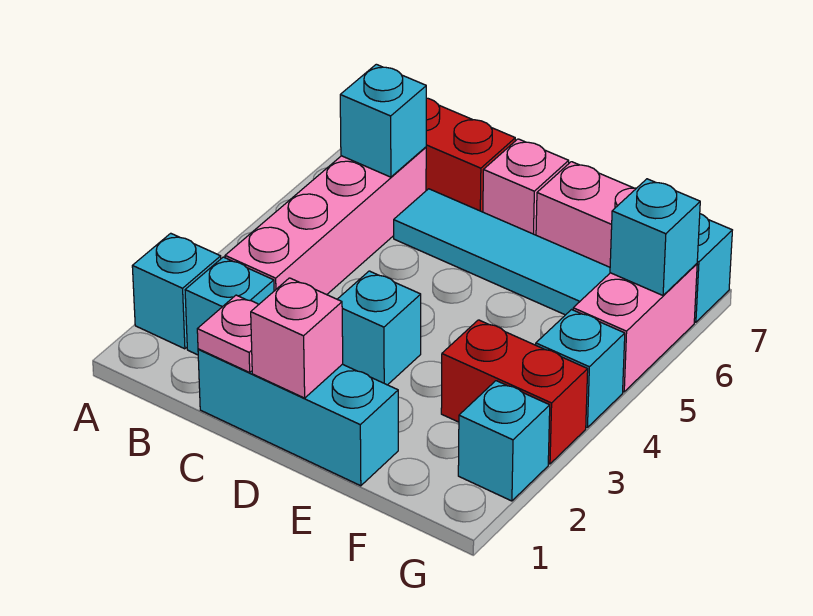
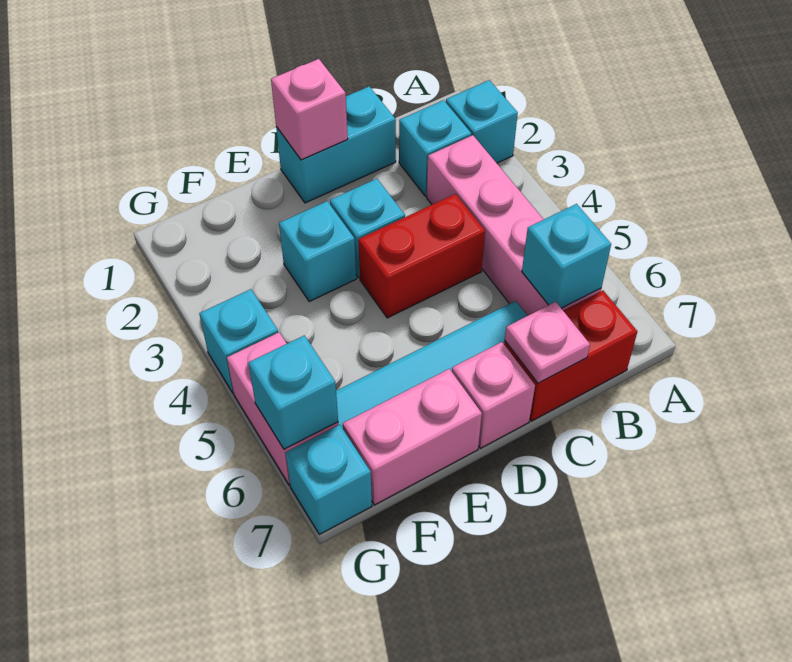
cyan 1x3 brick [198,349,398,486] -> cyan 1x2 brick [276,86,396,203]
pink 1x1 plate [197,295,258,372] -> pink 1x1 plate moved to [505,302,590,383]
red 1x2 brick [441,320,588,464] -> red 1x2 brick moved to [358,194,485,318]
cyan 1x1 brick [458,381,550,501] -> cyan 1x1 brick moved to [279,201,356,301]

